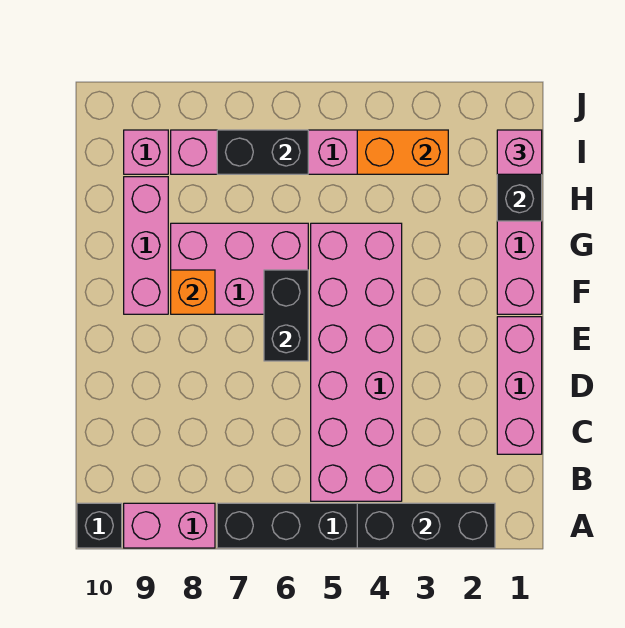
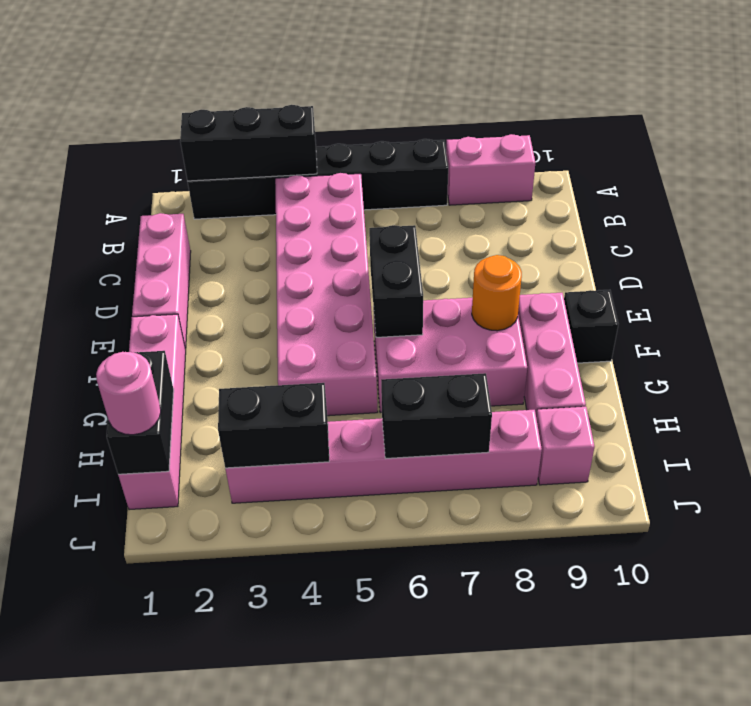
black 1x1 brick [77,503,122,548] -> black 1x1 brick moved to [564,290,618,363]
orange 1x1 brick [171,270,215,314] -> orange 1x1 round brick [472,255,522,331]
pink 1x1 brick [497,130,542,174] -> pink 1x1 round brick [96,352,161,435]
orange 1x2 brick [357,130,448,174] -> black 1x2 brick [218,383,329,468]

